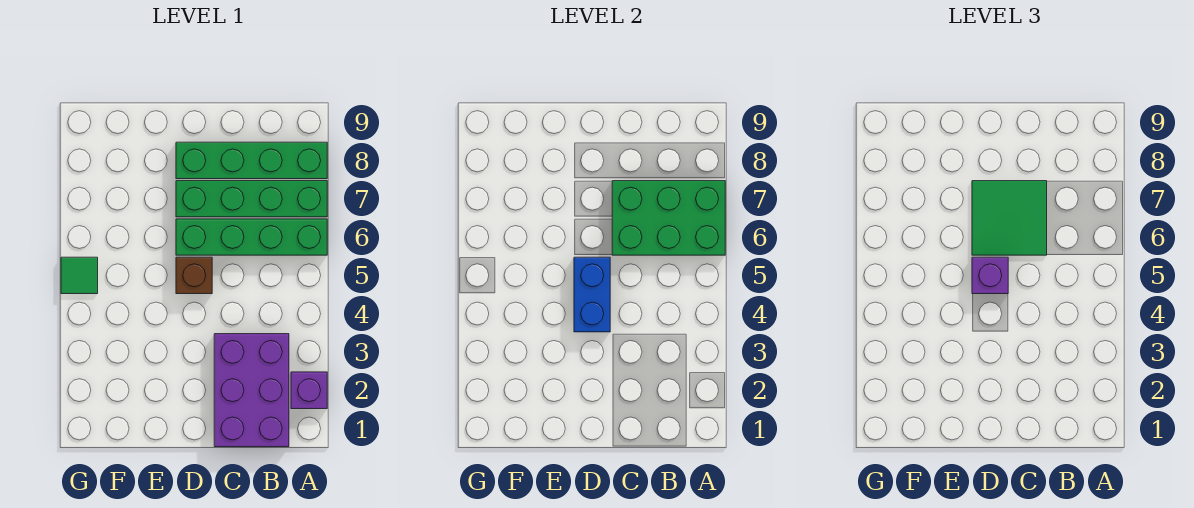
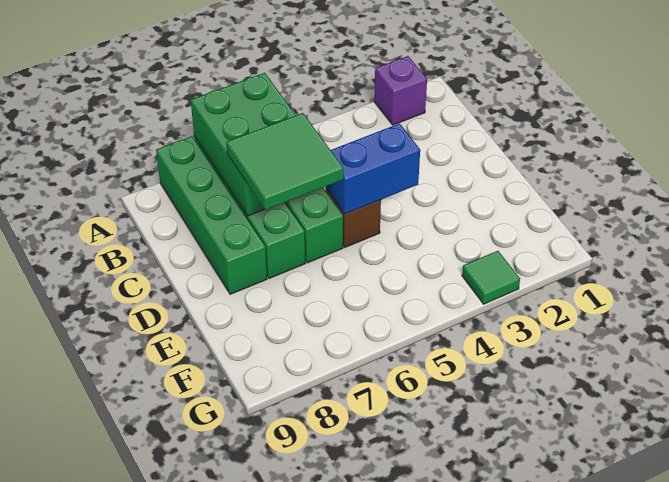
purple 2x3 brick [214,334,289,447] -> none
purple 1x1 brick [972,257,1008,294] -> none
green 1x1 tile [61,257,98,294] -> green 1x1 tile moved to [462,251,520,304]

